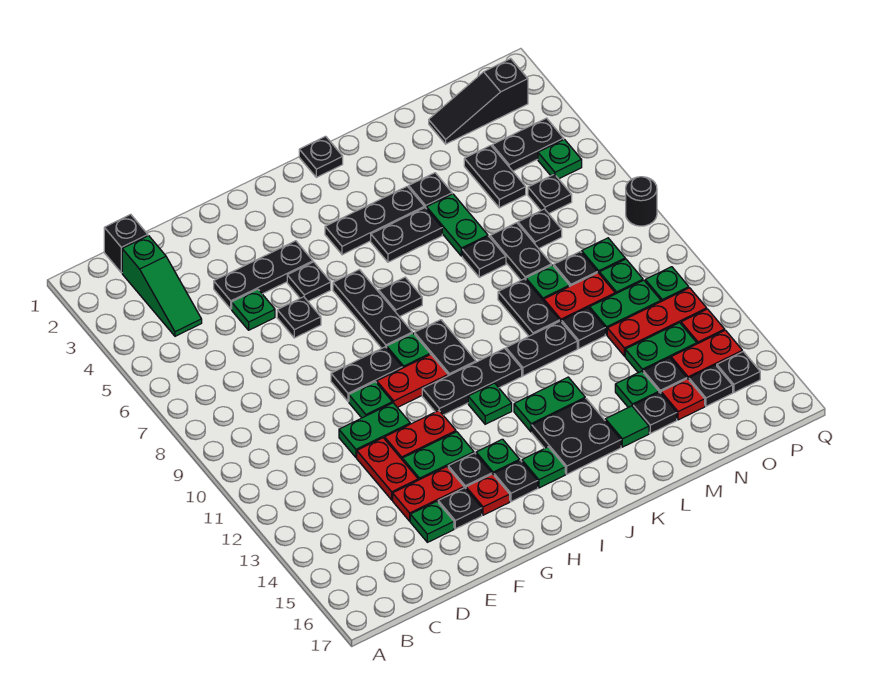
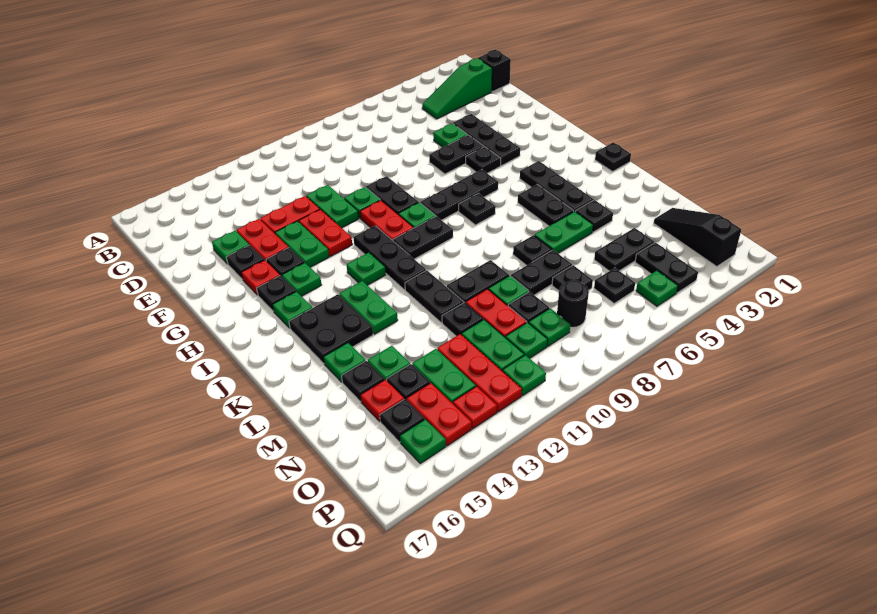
black 1x1 plate [277,297,321,338] -> black 1x2 plate [429,135,484,174]
green 1x1 tile [605,406,649,447] -> green 1x1 plate [323,343,366,382]
black 1x1 plate [717,352,760,393] -> green 1x1 plate [400,419,446,463]
black 1x1 round brick [626,177,657,226] -> black 1x1 round brick moved to [557,280,589,327]

